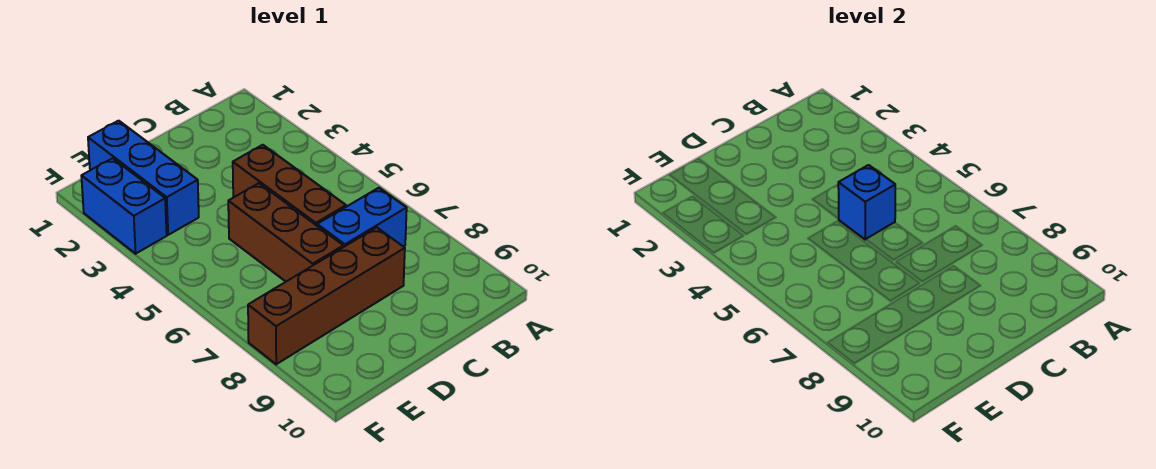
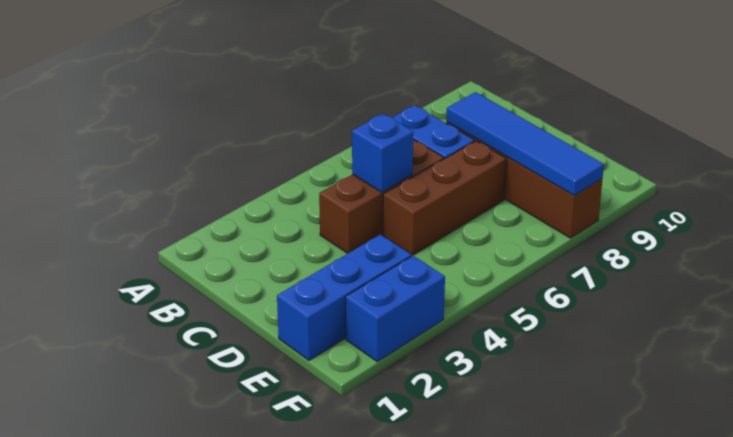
none -> blue 1x4 tile [446,92,604,195]

